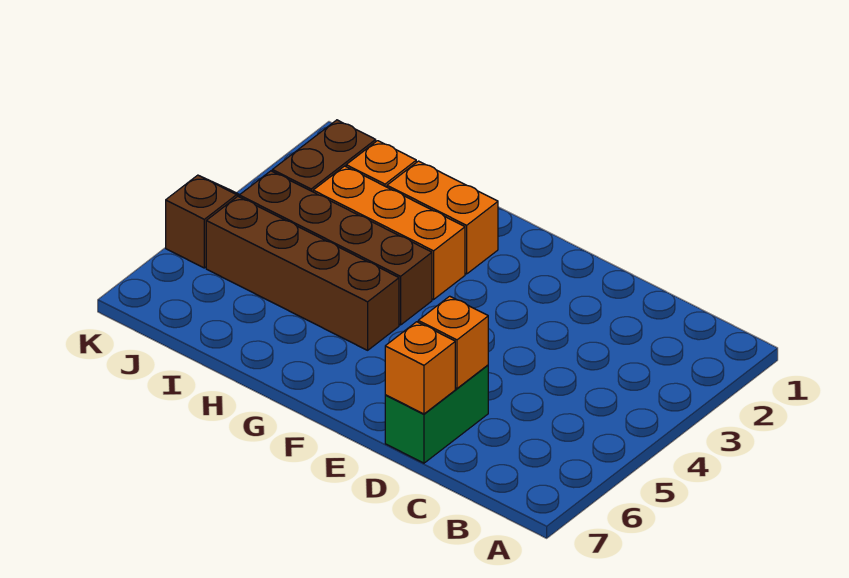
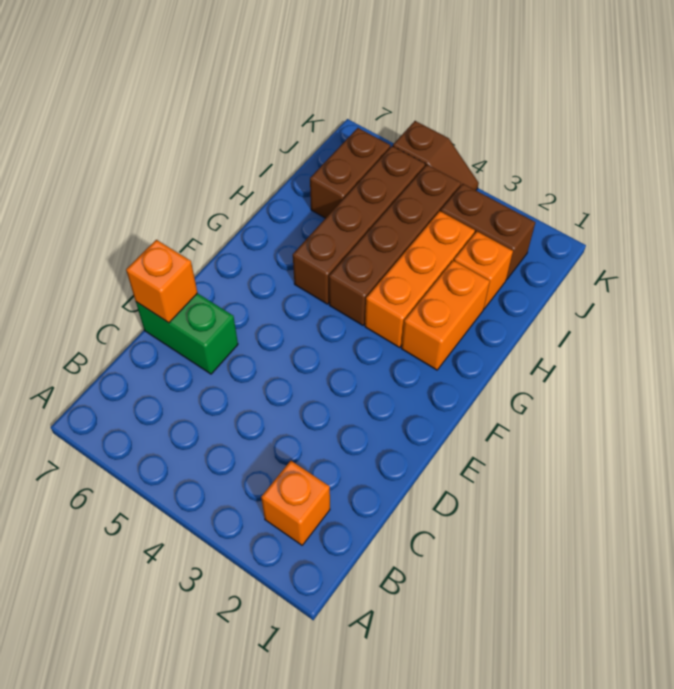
orange 1x1 brick [418,296,488,388] -> orange 1x1 brick moved to [261,461,330,545]
none -> brown 1x2 brick [310,128,390,218]

